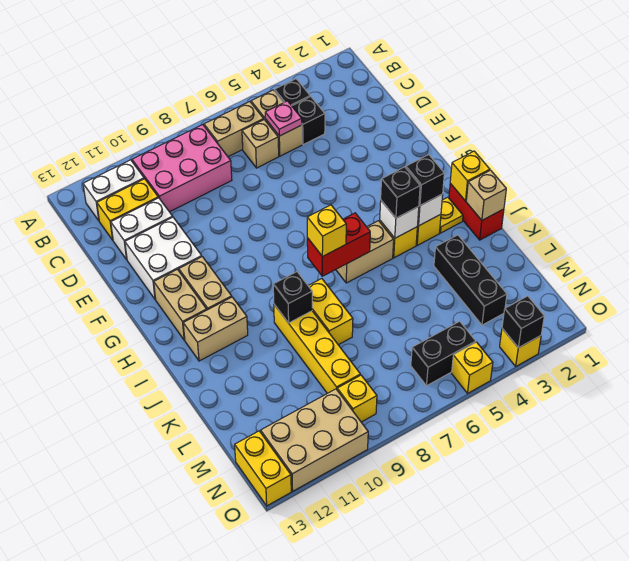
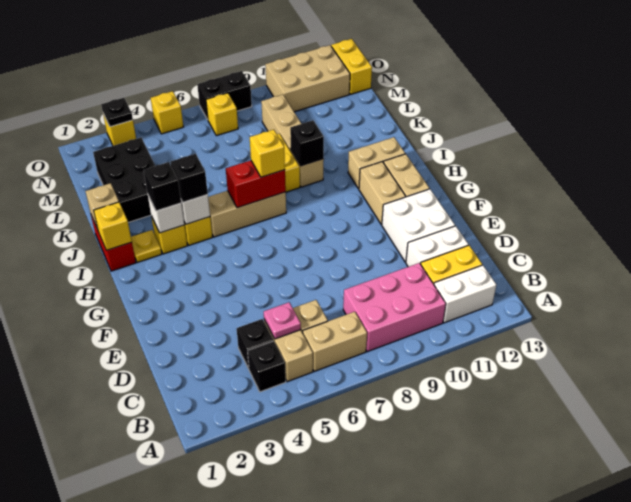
tan 1x2 brick [336,221,394,283] -> tan 1x3 brick [208,191,286,237]
yellow 1x4 brick [274,305,360,393] -> tan 1x4 brick [261,95,324,187]
black 1x3 brick [434,235,507,325] -> black 2x3 brick [93,138,155,222]
black 1x2 brick [411,321,476,386] -> black 1x2 brick moved to [197,71,252,119]
yellow 1x1 brick [337,375,377,422] -> yellow 1x1 brick moved to [206,93,238,136]
black 1x1 brick [502,296,544,348] -> black 1x1 plate [101,98,133,127]

